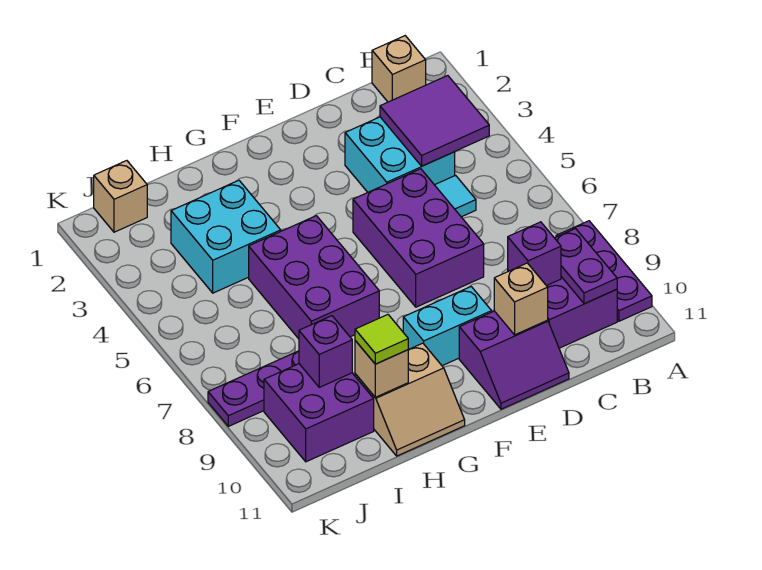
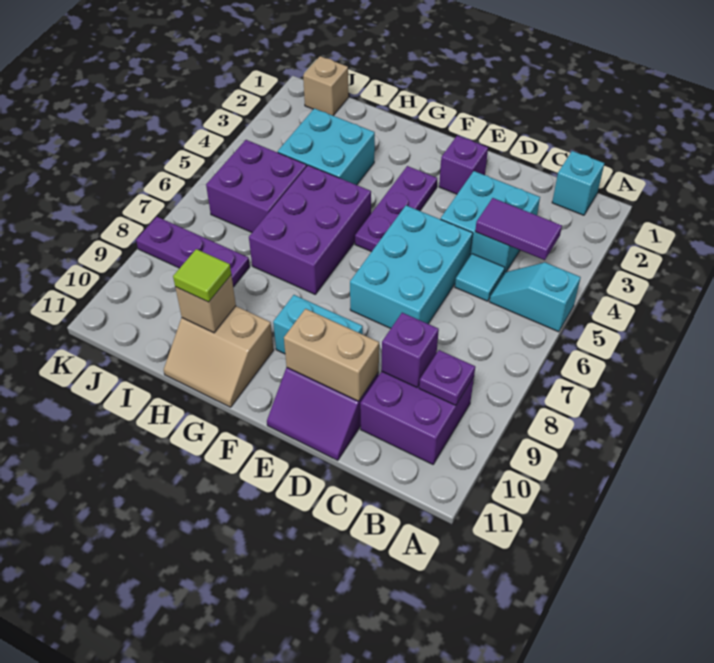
none -> cyan 1x2 slope [489,262,581,332]
purple 1x3 plate [556,221,652,321] -> purple 1x3 plate moved to [355,166,437,252]
tan 1x1 brick [372,36,426,102] -> cyan 1x1 brick [552,151,604,215]
purple 2x2 tile [380,76,489,166] -> purple 1x2 tile [475,198,562,260]
purple 1x2 plate [555,229,617,304] -> purple 1x1 plate [419,350,475,405]
purple 2x3 brick [353,169,484,307] -> cyan 2x3 brick [350,205,473,328]
tan 1x1 brick [494,263,548,335] -> tan 1x2 brick [284,309,379,401]
purple 2x2 brick [264,364,374,462] -> purple 2x2 brick moved to [206,140,307,232]
purple 1x1 brick [299,316,352,387] -> purple 1x1 brick moved to [439,136,488,194]

